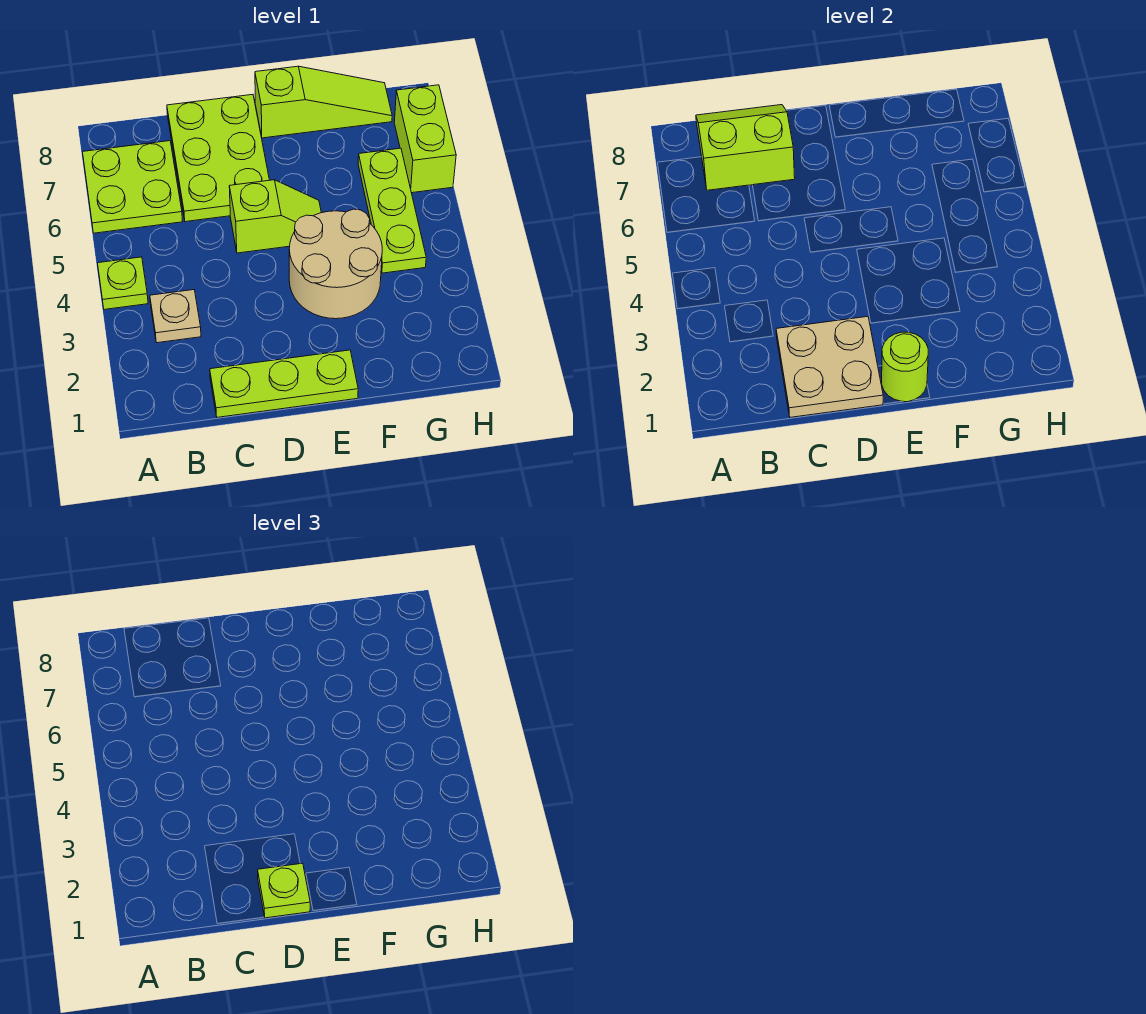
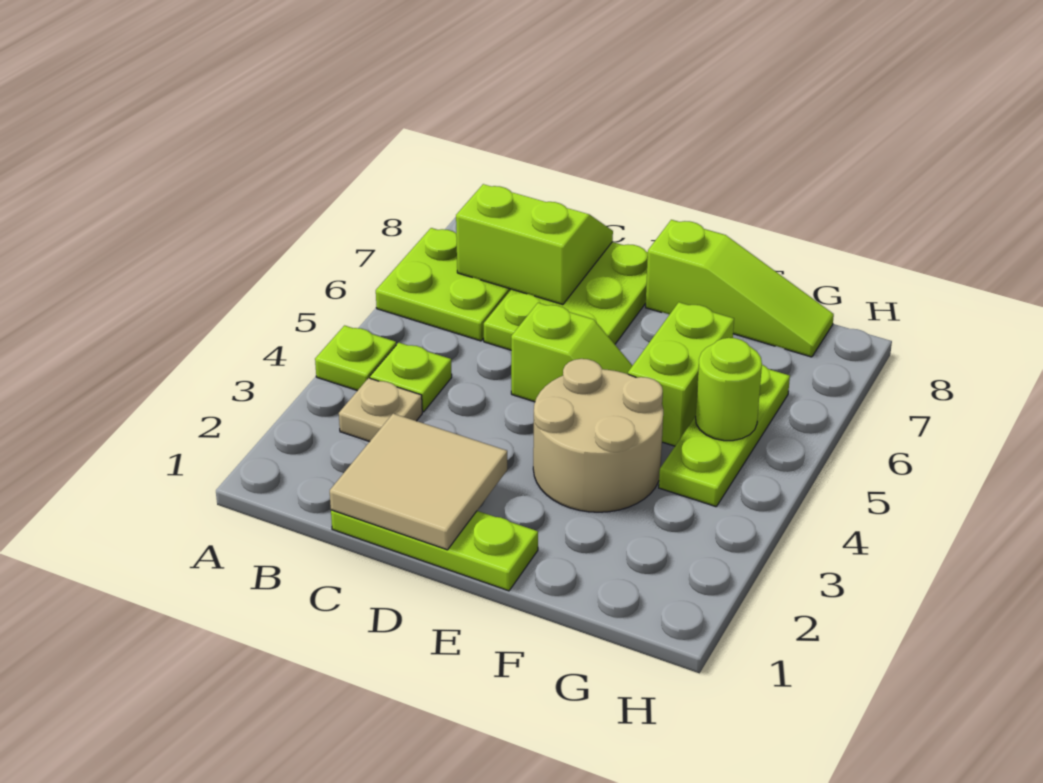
tan 2x2 plate [776,316,883,417] -> tan 2x2 tile [330,414,507,550]
lime 1x1 plate [258,863,310,918] -> lime 1x1 plate moved to [370,343,452,412]
lime 1x1 round brick [882,332,928,402] -> lime 1x1 round brick moved to [696,338,762,441]
lime 1x2 brick [394,85,456,193] -> lime 1x2 brick moved to [628,302,734,446]

